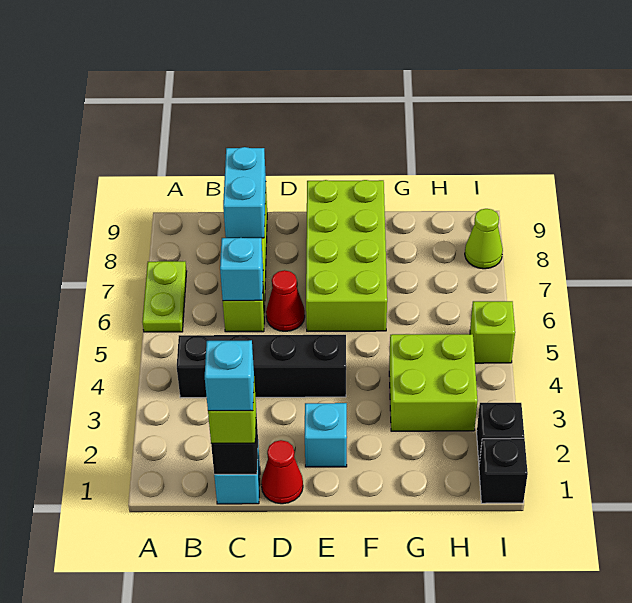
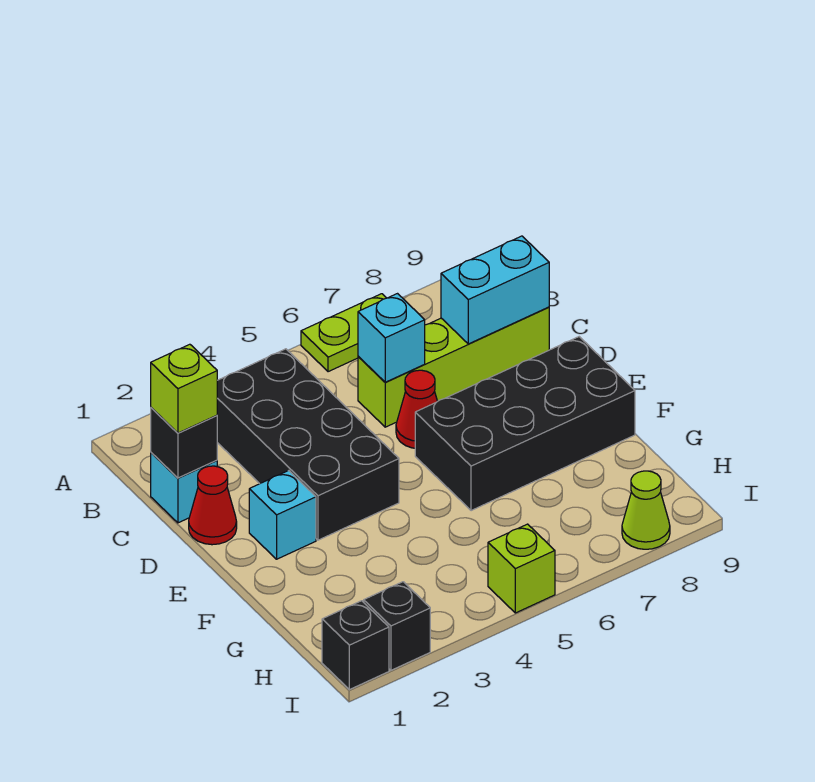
black 1x4 brick [177,335,346,398] -> black 2x4 brick [217,349,399,540]
cyan 1x1 brick [205,340,254,411] -> none
lime 2x4 brick [306,180,387,331] -> black 2x4 brick [415,337,635,511]
lime 2x2 brick [389,334,478,431] -> none

